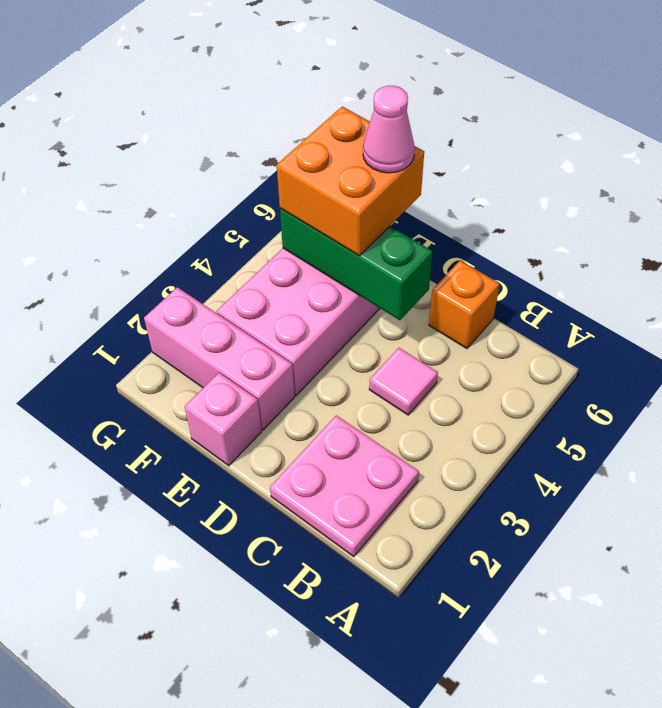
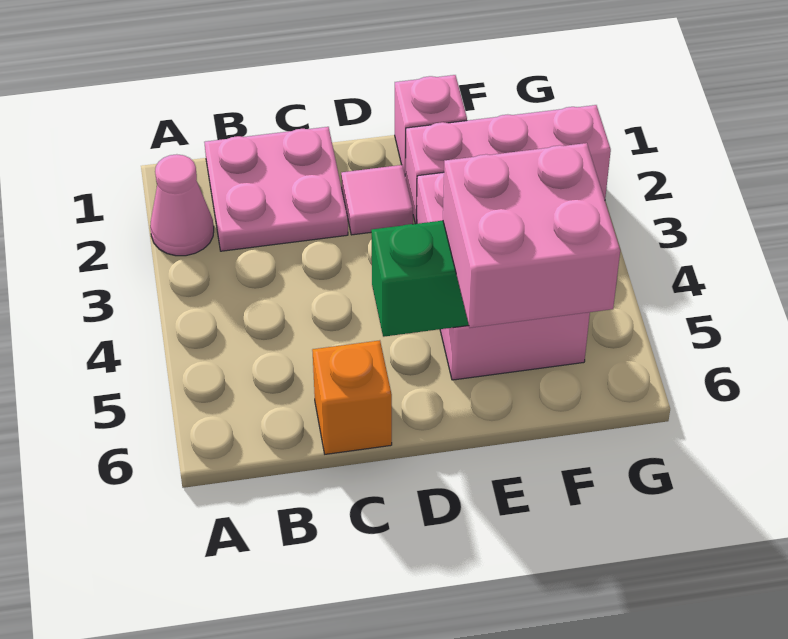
pink 1x1 tile [369,348,438,415] -> pink 1x1 tile moved to [341,165,413,235]
orange 2x2 brick [277,107,424,256] -> pink 2x2 brick [443,143,620,328]
pink 1x1 cone [363,86,415,173] -> pink 1x1 cone moved to [150,154,214,256]

